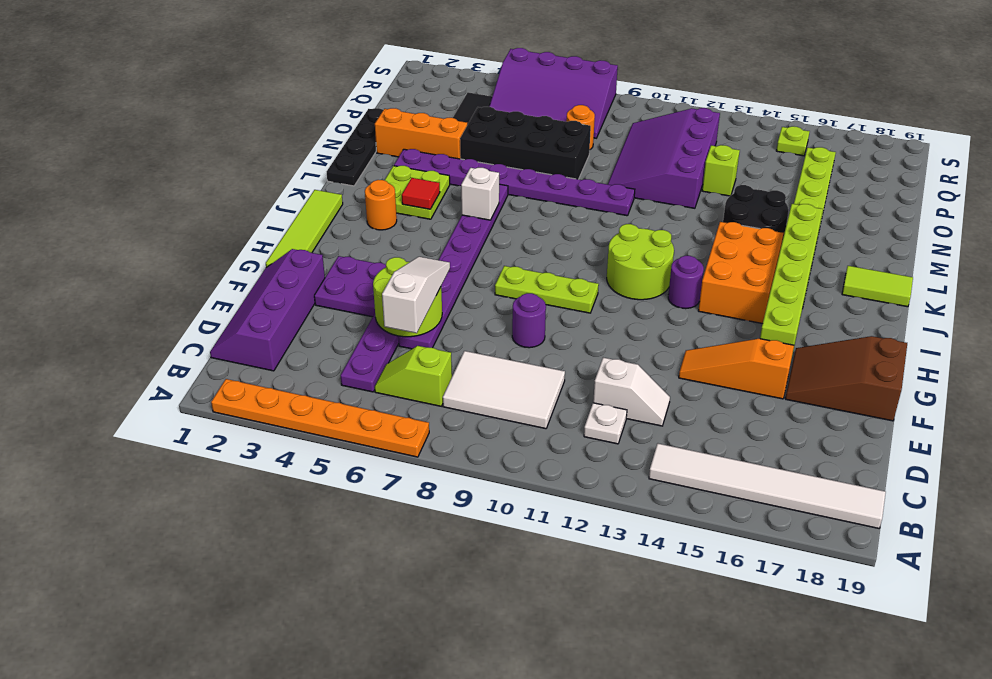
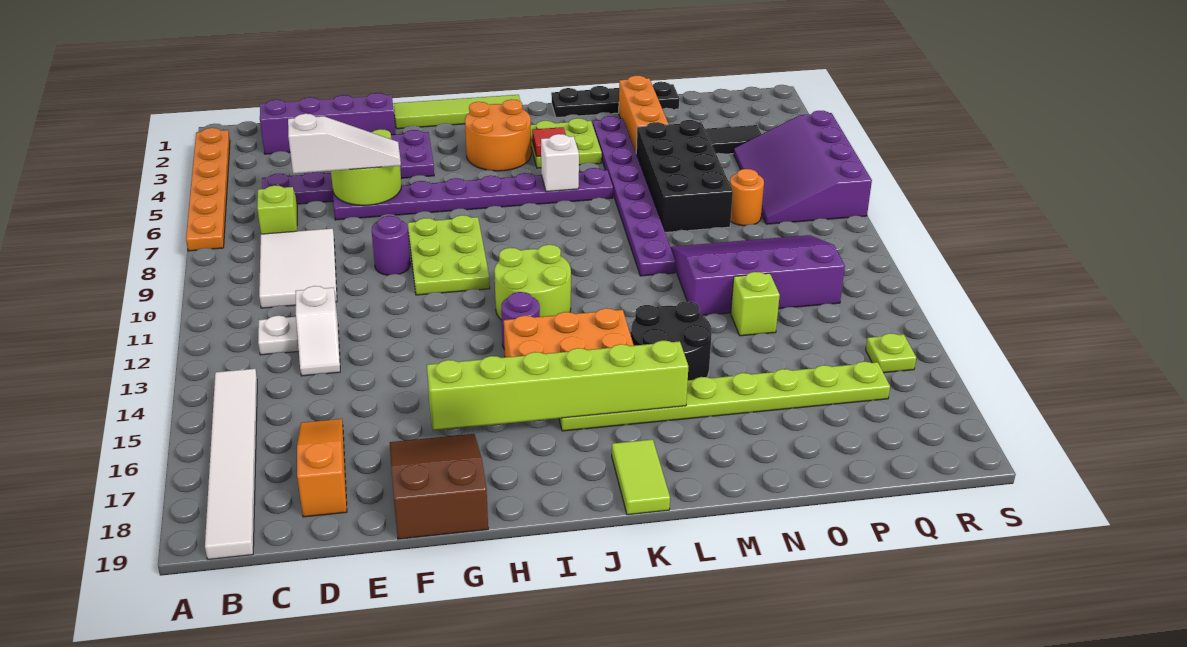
orange 1x3 slope [679,339,794,399] -> orange 1x3 slope moved to [297,419,347,517]
lime 1x3 plate [495,266,599,313] -> lime 2x3 plate [408,215,490,295]
orange 1x1 round brick [365,180,397,230] -> orange 2x2 round brick [465,99,531,171]

